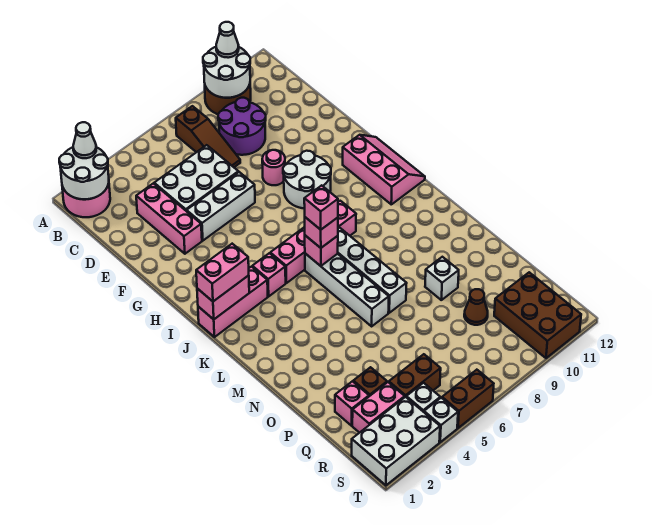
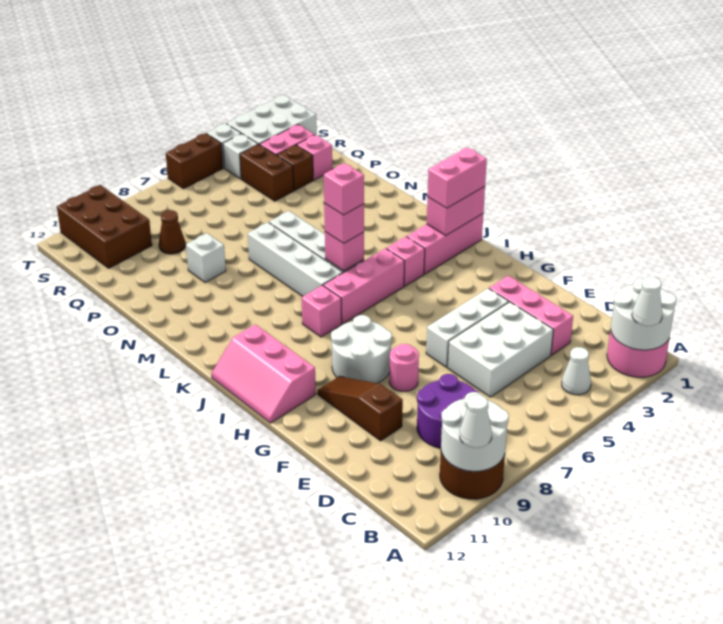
none -> white 1x1 cone [562,347,591,395]
brown 1x3 slope [176,106,240,167] -> brown 1x3 slope moved to [318,376,403,441]
brown 1x2 brick [389,354,441,397] -> brown 1x2 brick turned to [240,144,294,201]

